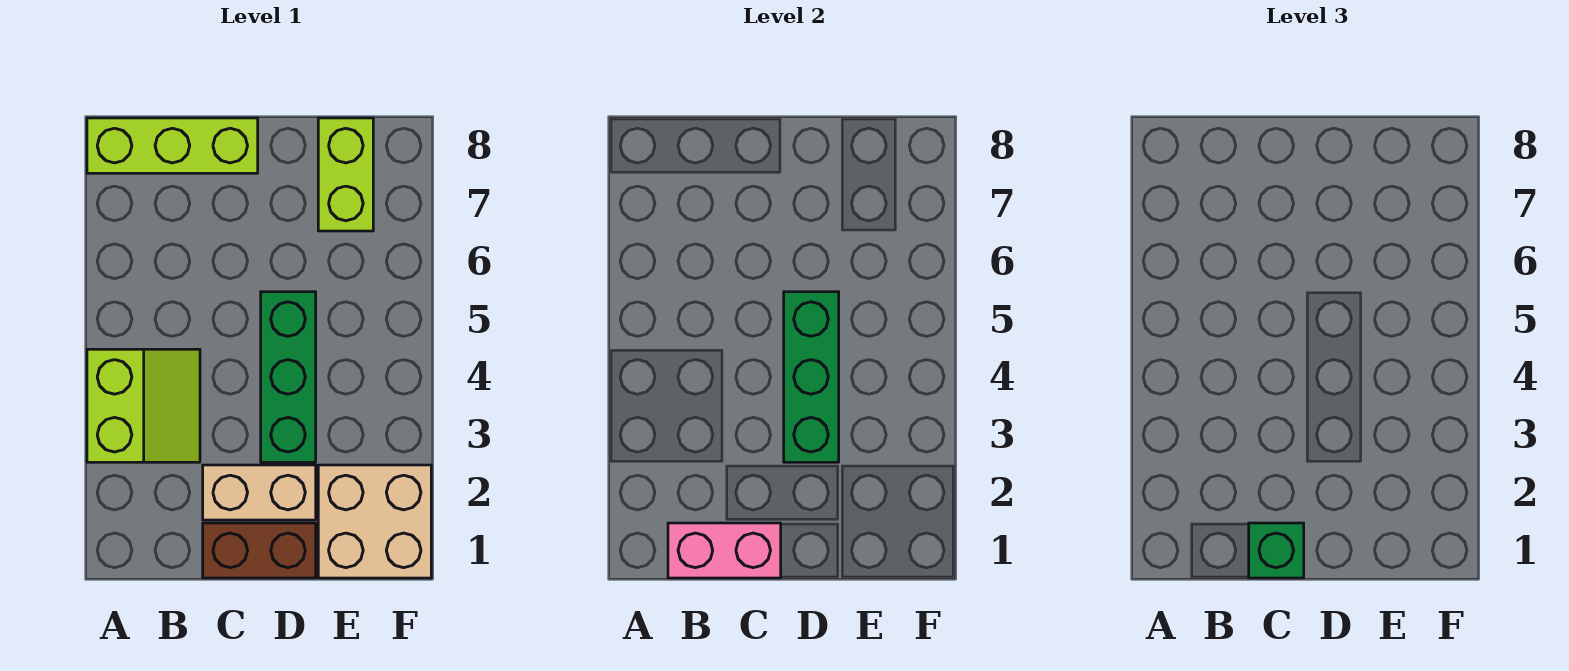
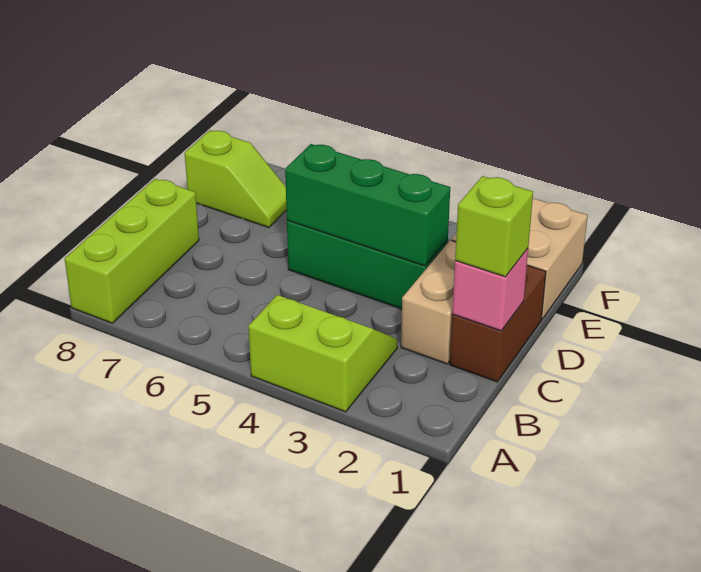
pink 1x2 brick [668,523,781,578] -> pink 1x1 brick [452,248,528,331]
green 1x1 brick [1249,523,1304,578] -> lime 1x1 brick [455,176,533,277]
lime 1x2 brick [318,118,373,231] -> lime 1x2 slope [185,130,286,228]

